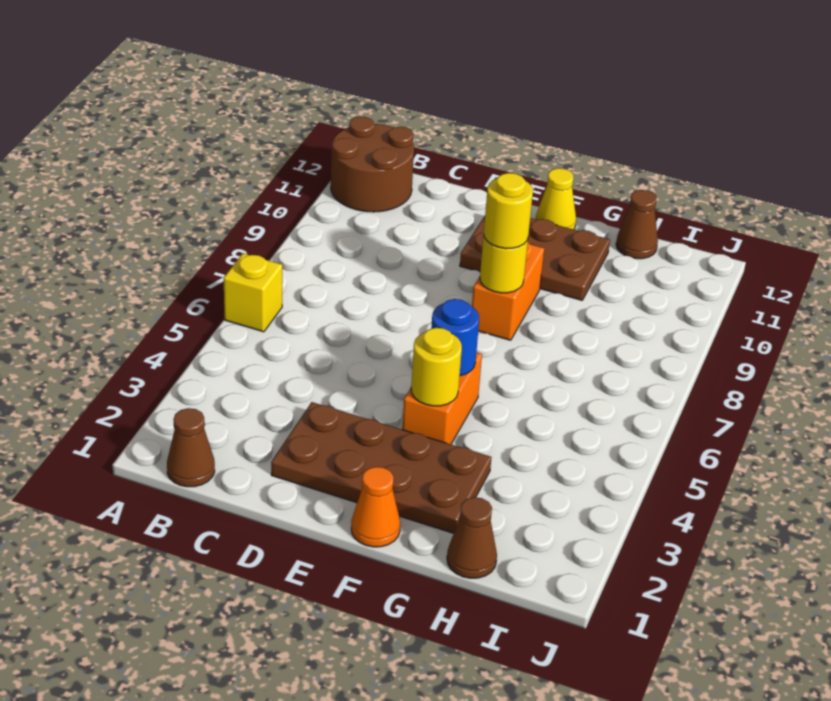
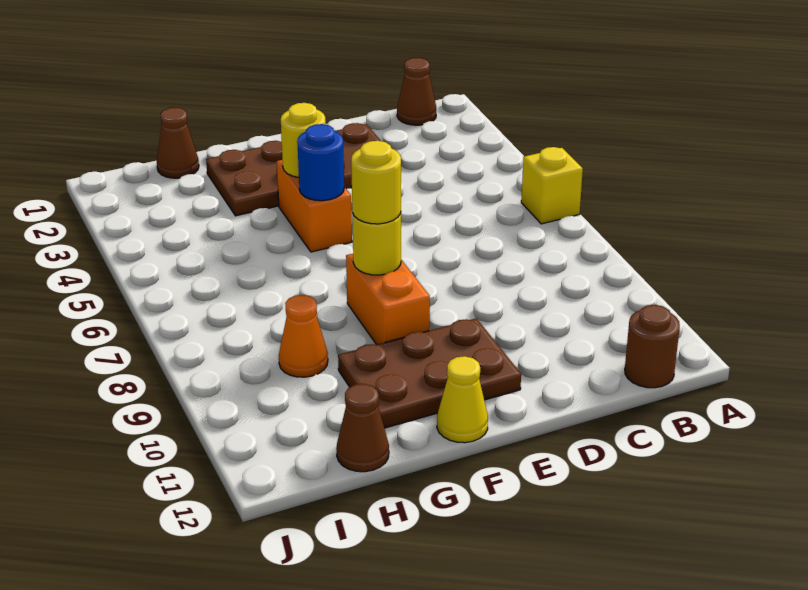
brown 2x2 round brick [331,116,414,212] -> brown 1x1 round brick [625,305,680,388]
orange 1x1 cone [351,467,400,547] -> orange 1x1 cone moved to [279,295,328,377]

